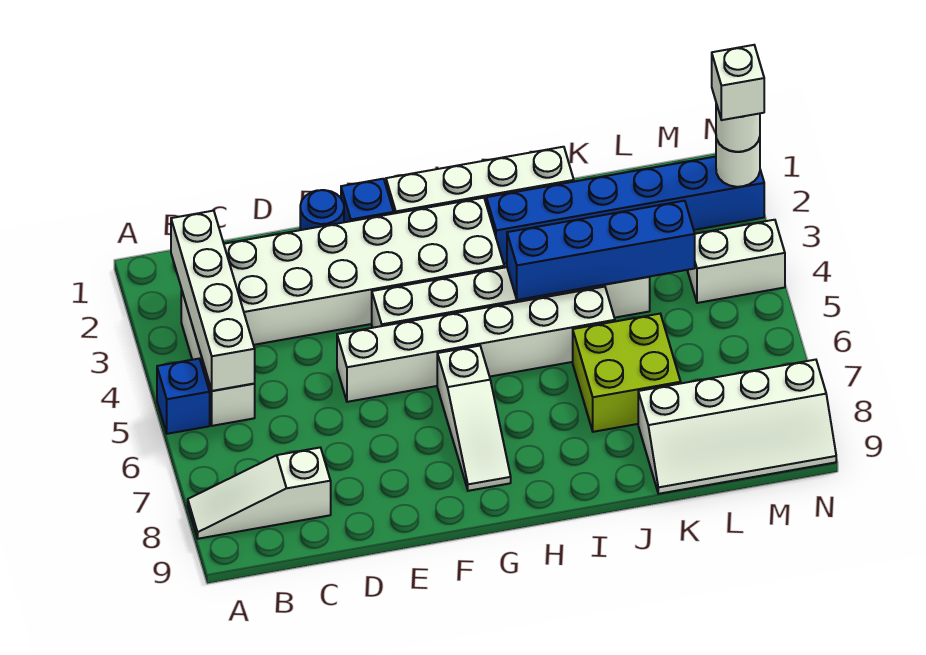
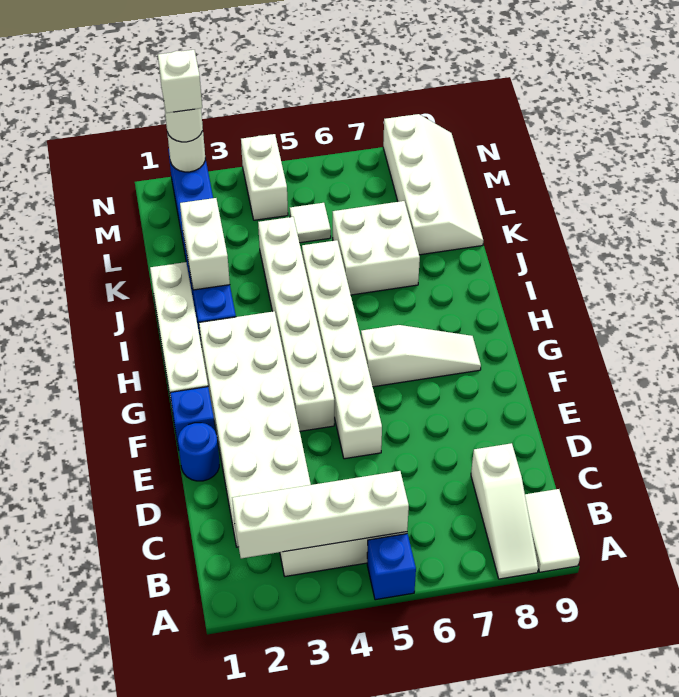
none -> white 1x2 tile [525,489,580,572]
blue 1x4 brick [507,201,695,300] -> none
none -> white 1x2 brick [180,198,230,290]
lime 2x2 brick [573,314,681,432] -> white 2x2 brick [333,201,420,295]
none -> white 1x1 tile [290,203,331,243]

